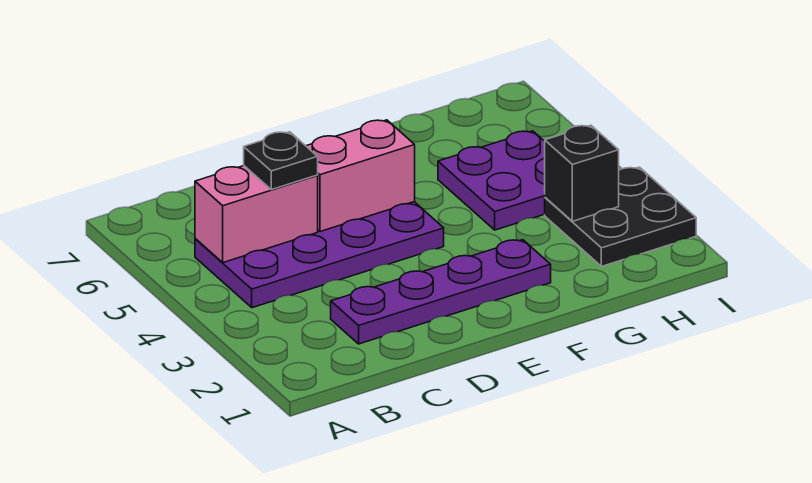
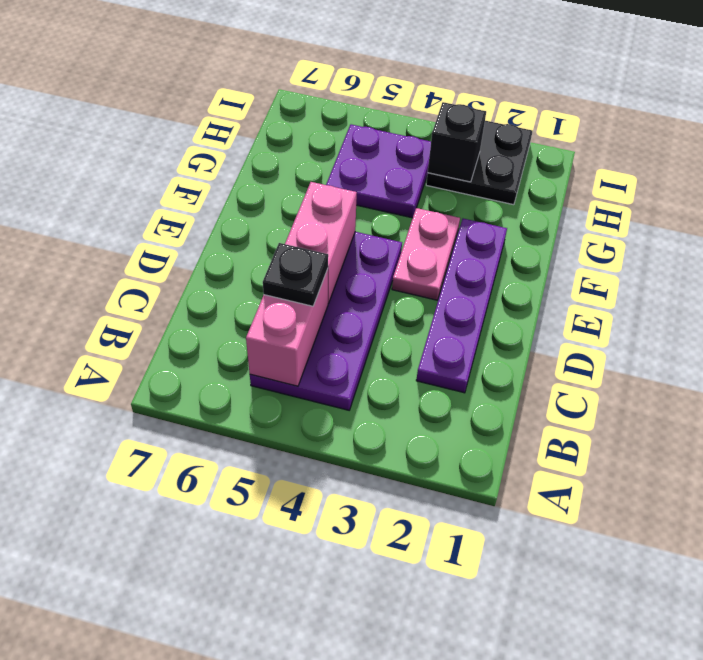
none -> pink 1x2 plate [392,208,460,300]

